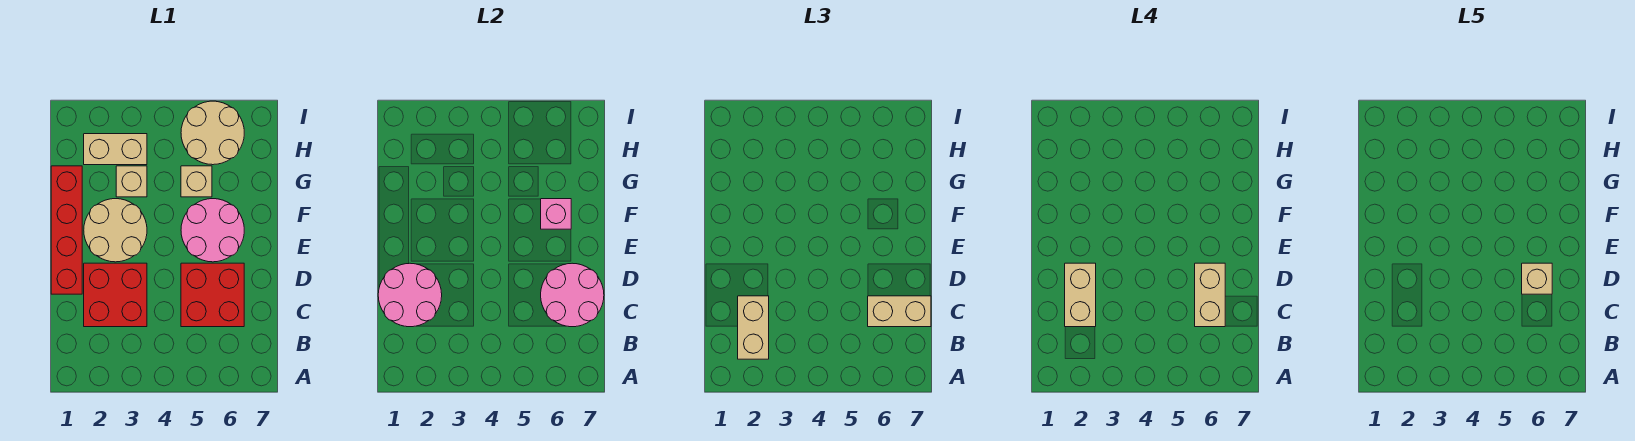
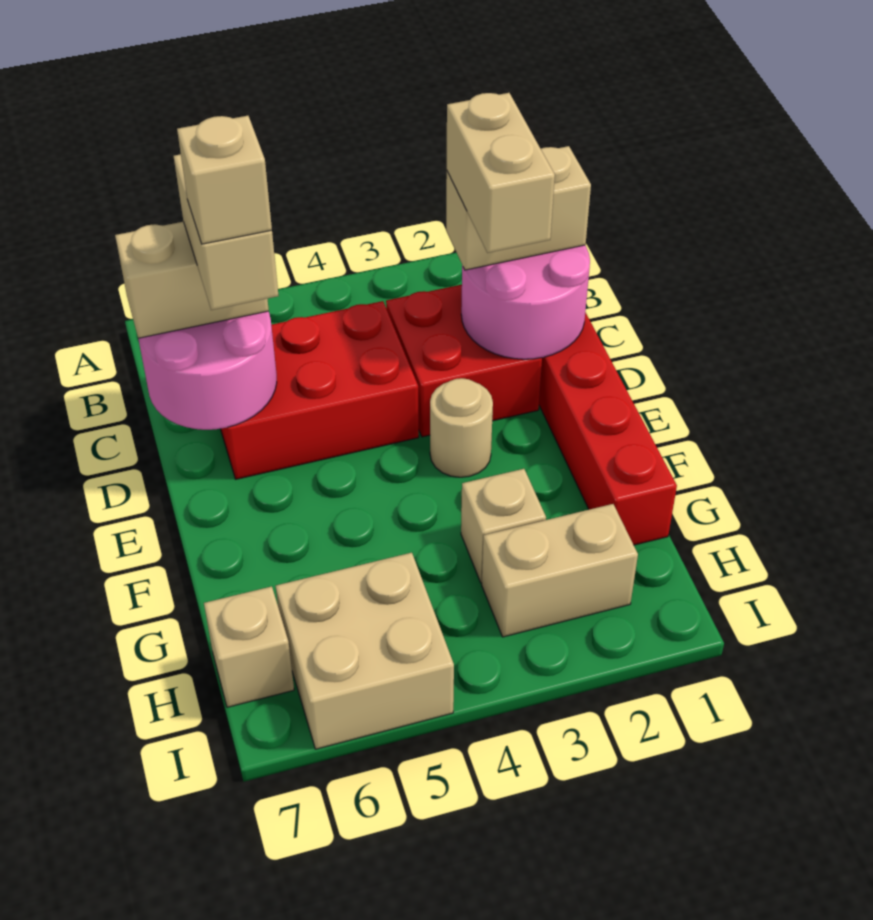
tan 1x2 brick [738,296,769,359] -> tan 1x2 brick turned to [446,146,591,270]
red 2x2 brick [181,263,244,327] -> red 2x3 brick [221,301,419,479]
tan 2x2 round brick [84,199,147,262] -> tan 1x1 round brick [430,378,493,477]
pink 2x2 round brick [181,199,244,262] -> none
pink 1x1 brick [541,199,571,229] -> none
tan 1x1 brick [181,166,212,197] -> tan 1x1 brick moved to [204,586,294,707]
tan 2x2 round brick [181,101,244,165] -> tan 2x2 brick [276,553,454,749]

